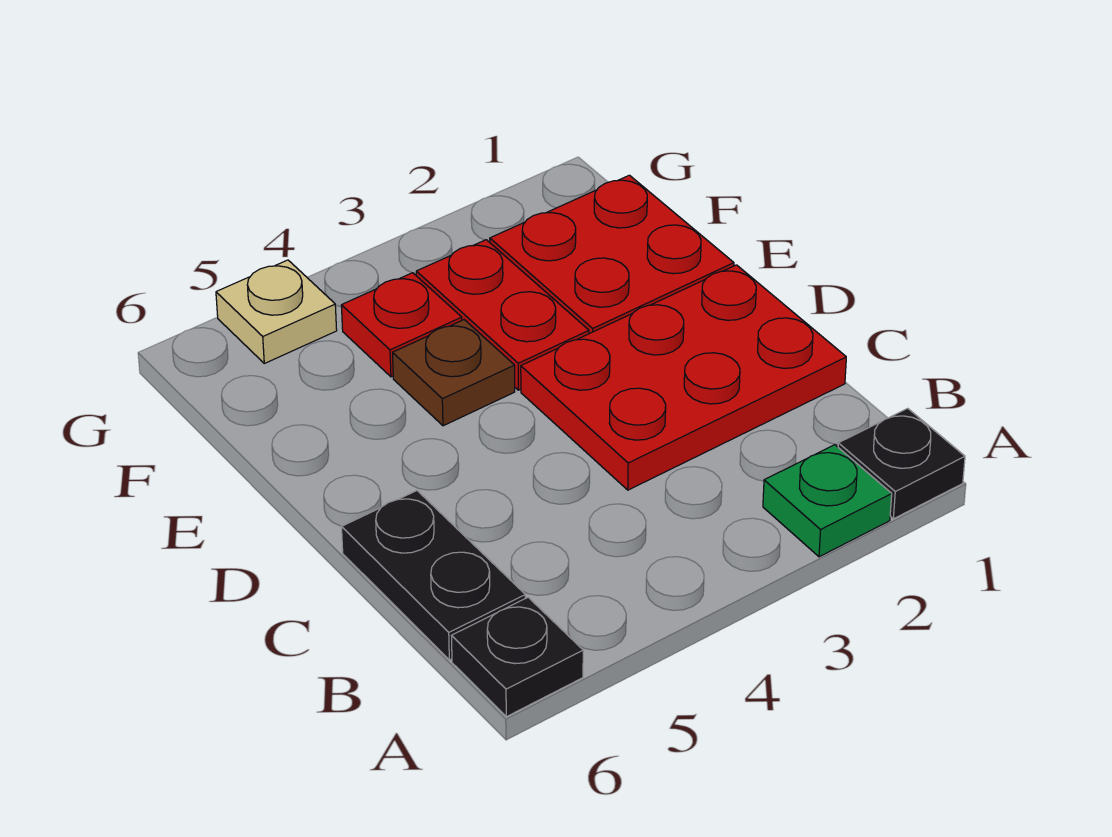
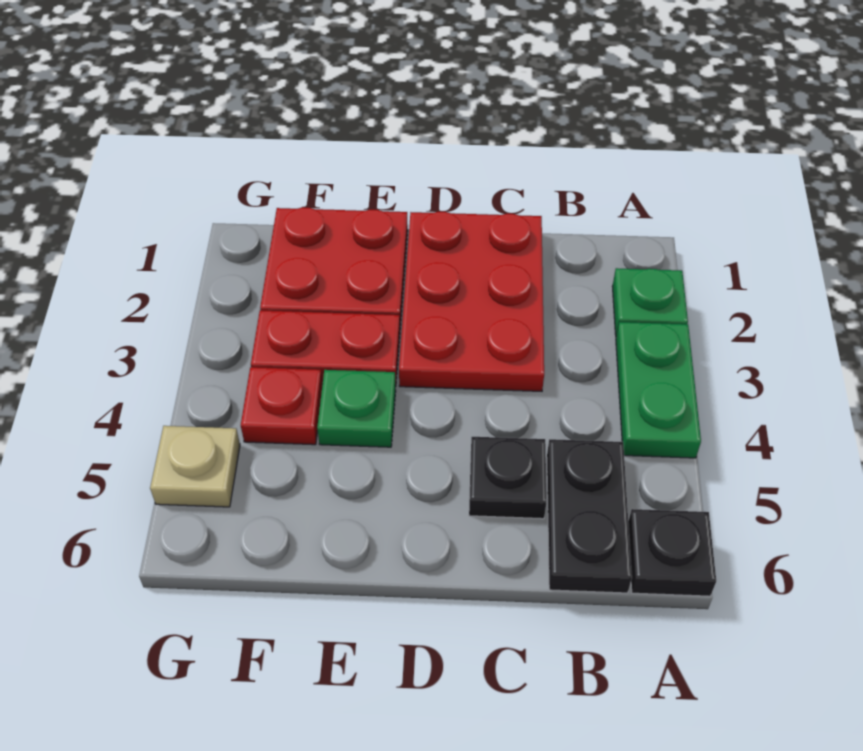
black 1x1 plate [838,408,965,519] -> black 1x1 plate moved to [469,437,546,519]
none -> green 1x2 plate [616,322,701,458]
black 1x2 plate [342,491,525,660] -> black 1x2 plate turned to [547,439,632,593]
brown 1x1 plate [393,320,515,426] -> green 1x1 plate [317,370,396,447]

